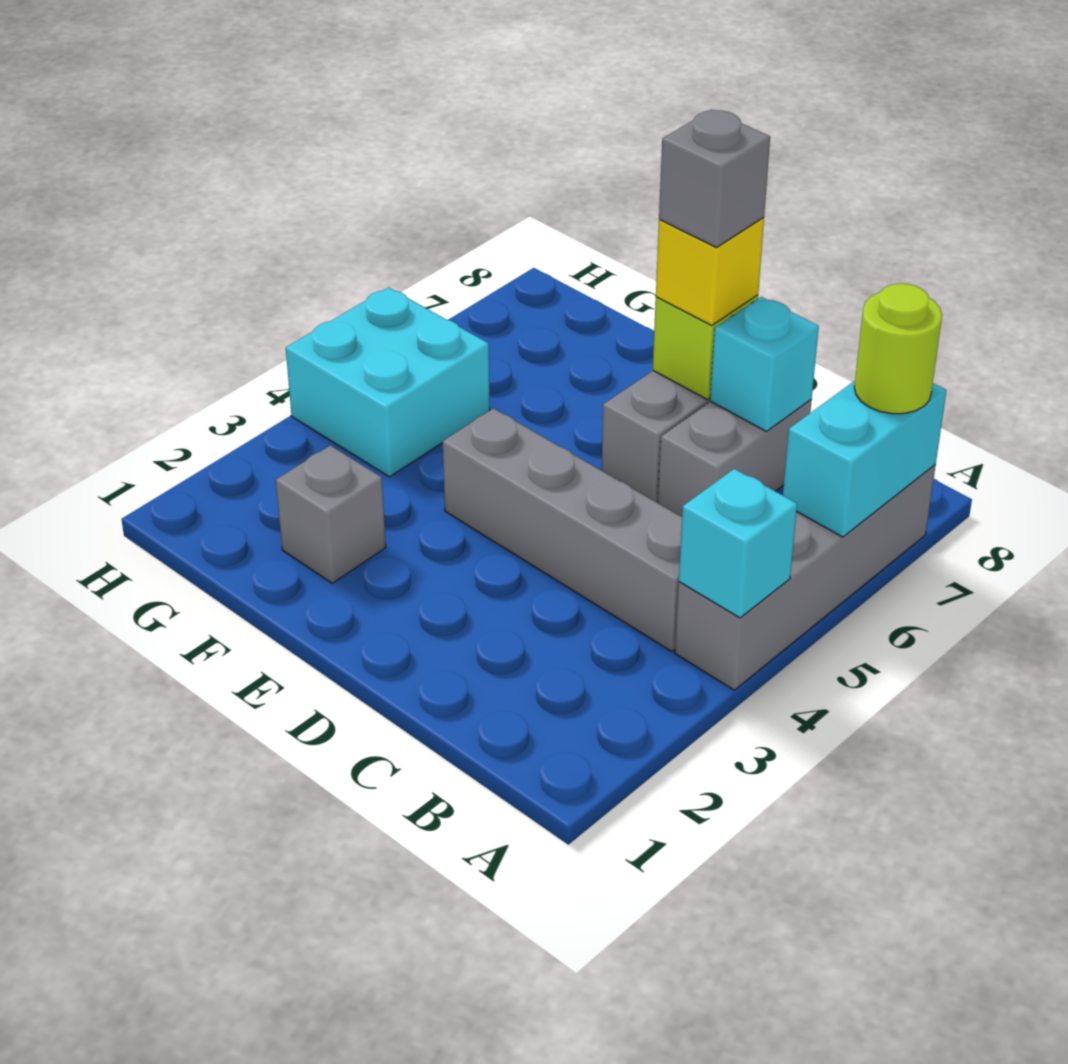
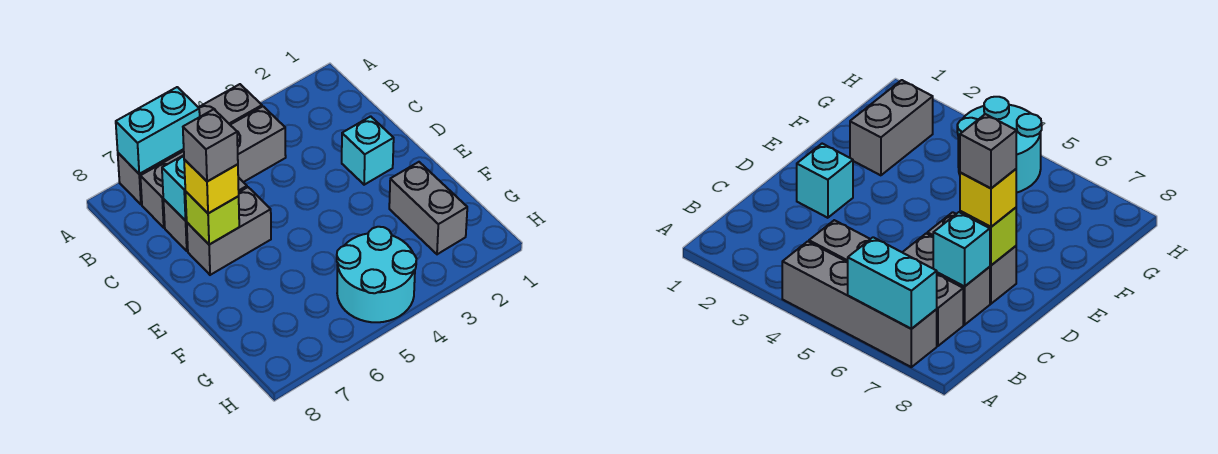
cyan 1x1 brick [679,469,797,618] -> cyan 1x1 brick moved to [342,116,394,185]
lime 1x1 round brick [854,284,942,414] -> none
grey 1x4 brick [443,408,682,651] -> grey 1x4 brick turned to [140,106,286,228]
grey 1x1 brick [276,445,386,583] -> grey 1x2 brick [389,162,467,254]
cyan 2x2 brick [286,287,490,477] -> cyan 2x2 round brick [337,227,416,322]

